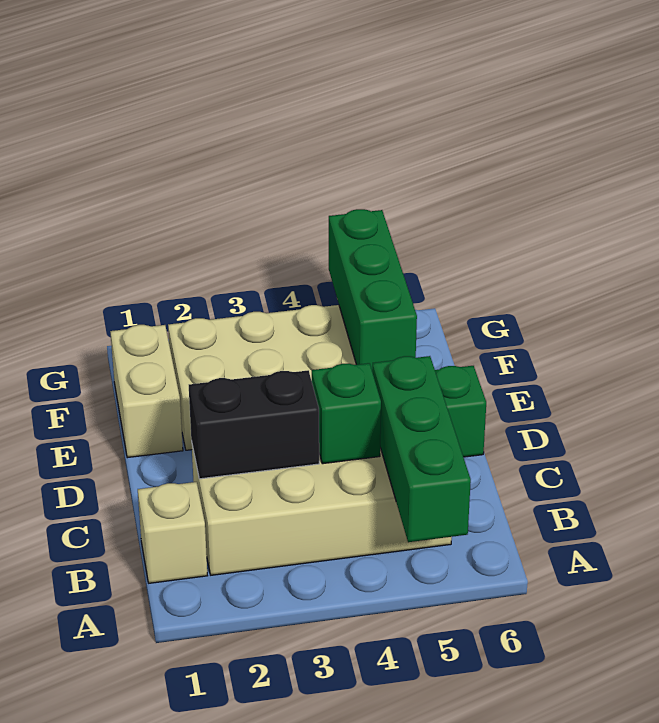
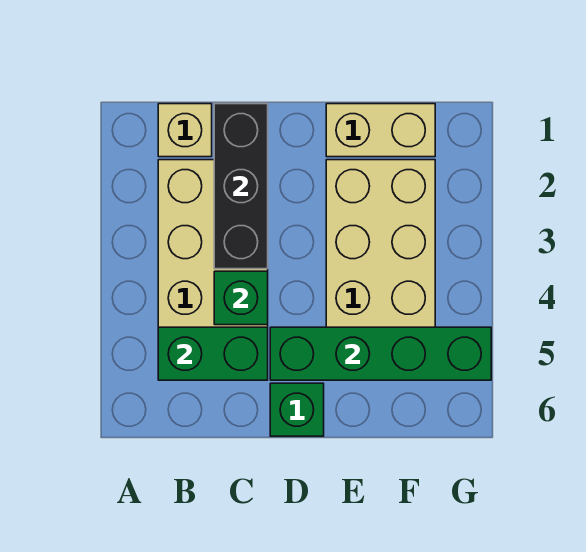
green 1x3 brick [372,356,471,542] -> green 1x2 brick [158,327,268,380]
black 1x2 brick [189,370,319,479] -> black 1x3 brick [214,104,268,269]
green 1x3 brick [329,209,417,369] -> green 1x4 brick [270,327,491,380]

